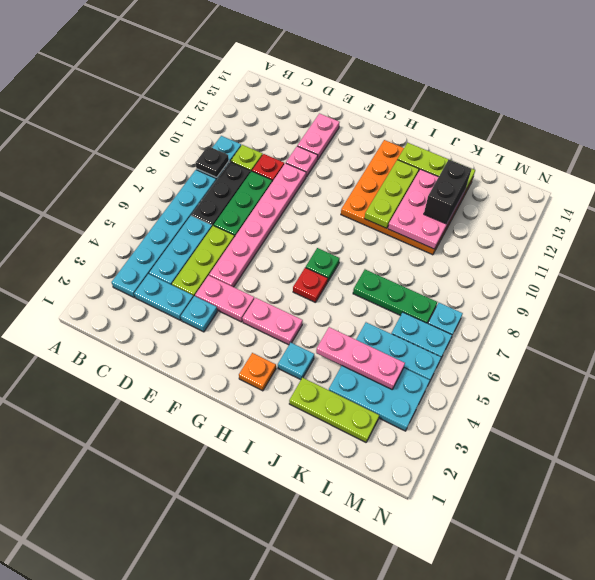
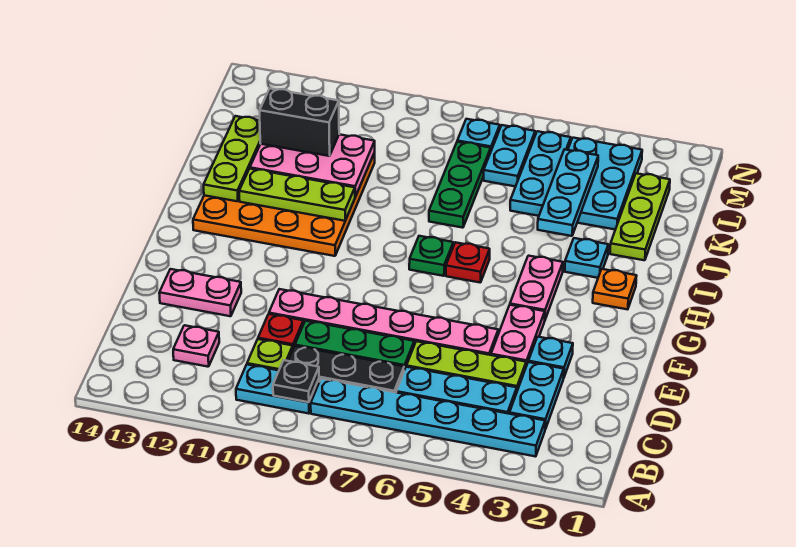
pink 1x1 plate [286,146,318,177] -> pink 1x1 plate moved to [173,325,219,367]
pink 1x3 plate [316,327,405,389] -> cyan 1x3 plate [538,149,598,236]

